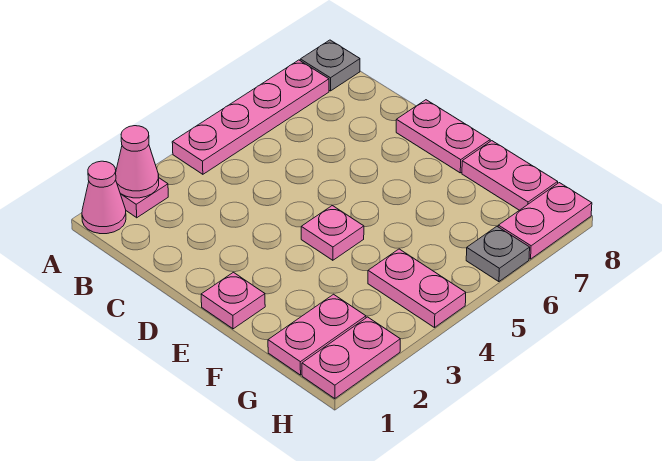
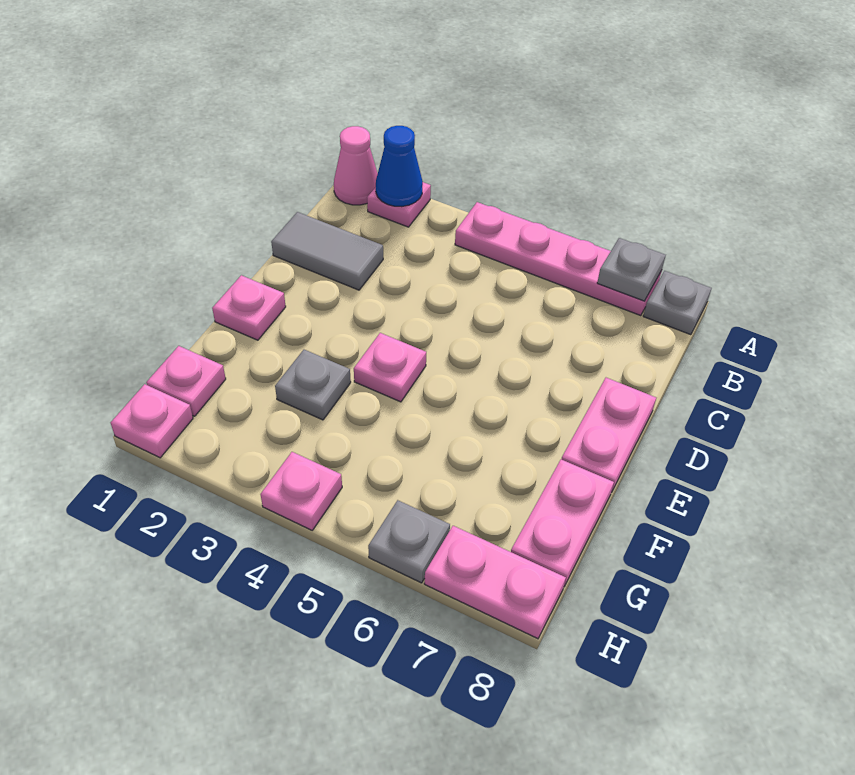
pink 1x1 cone [116,126,159,198] -> blue 1x1 cone [376,126,423,207]
none -> grey 1x1 plate [597,238,666,301]
none -> grey 1x2 tile [271,212,383,290]
none -> grey 1x1 plate [275,350,351,420]
pink 1x2 plate [268,294,366,375] -> pink 1x1 plate [146,346,226,416]
pink 1x2 plate [368,249,466,328] -> pink 1x1 plate [260,452,342,530]
pink 1x2 plate [302,317,400,399] -> pink 1x1 plate [110,384,193,458]

